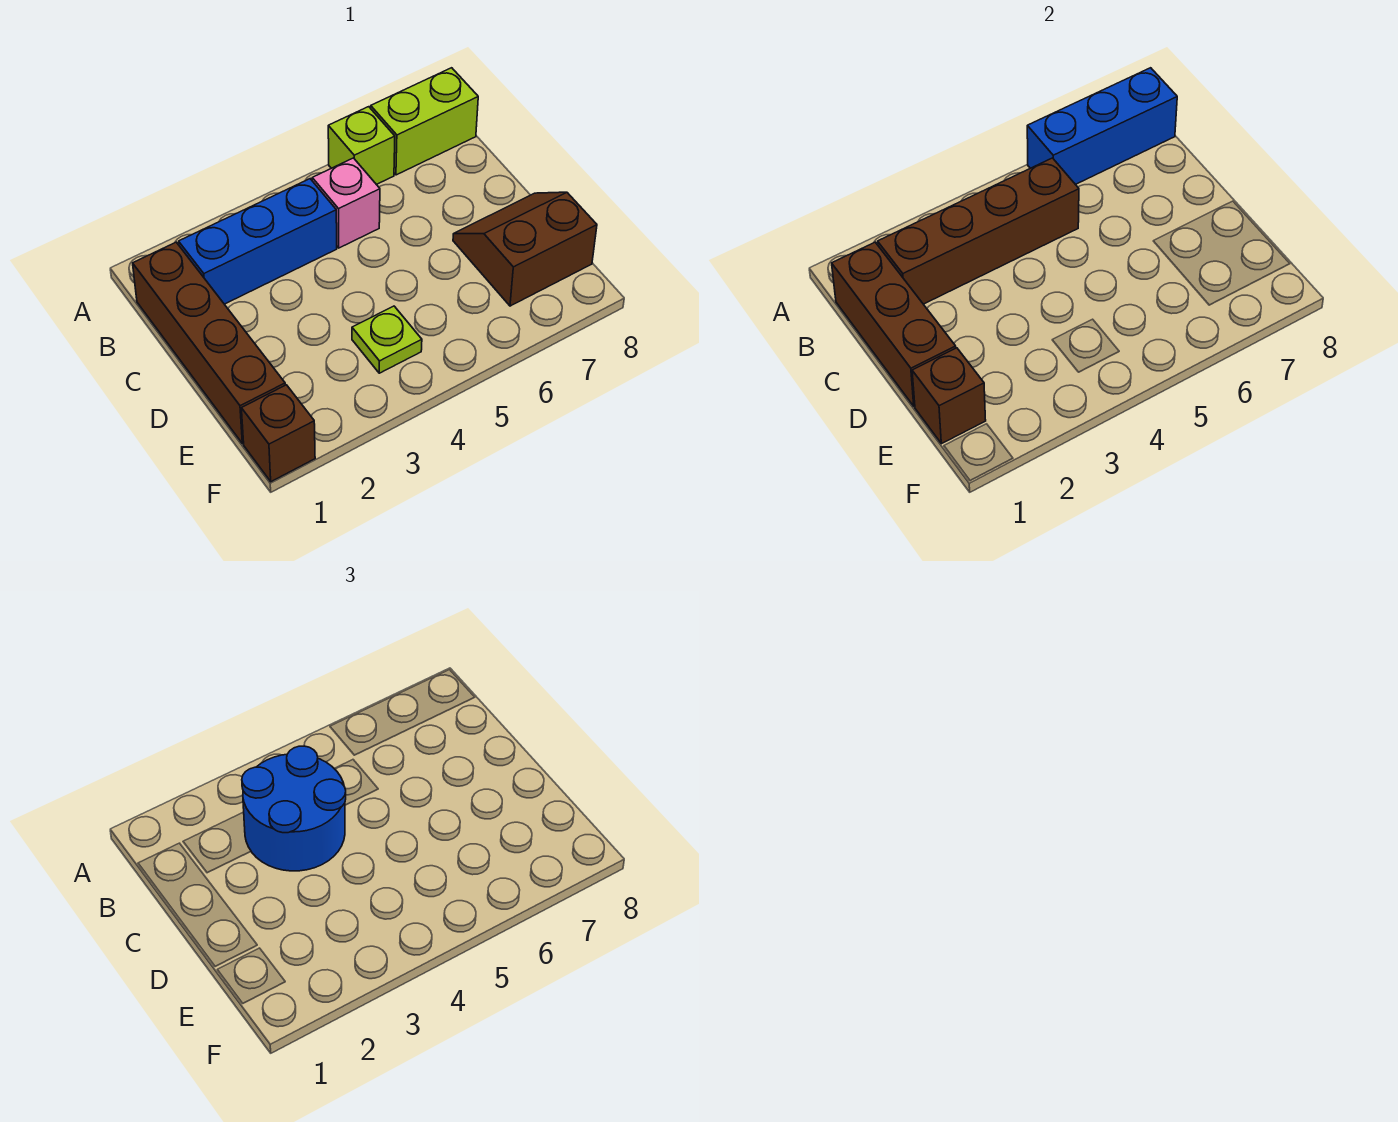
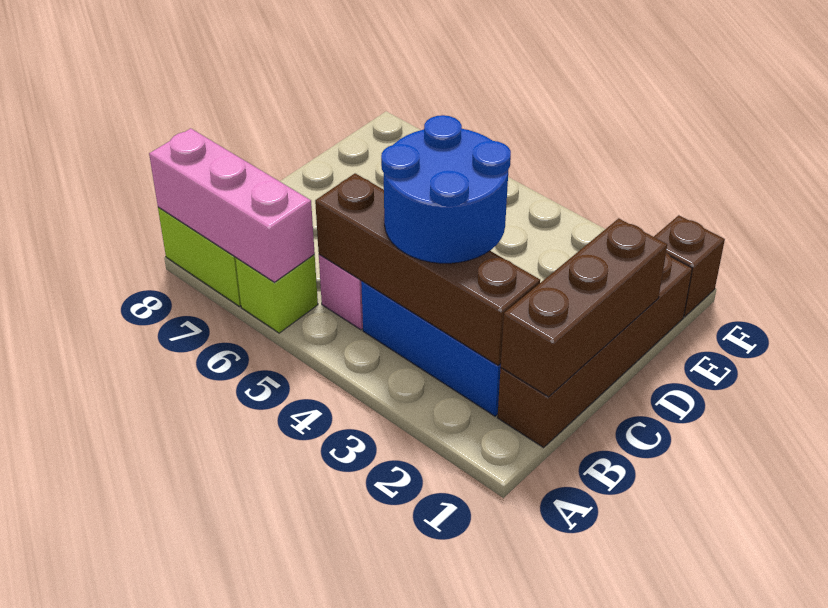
blue 1x3 brick [1027,68,1177,185] -> pink 1x3 brick [149,128,315,282]
brown 2x2 slope [453,192,597,306] -> none
brown 1x1 brick [912,348,986,444] -> none
lime 1x1 plate [352,306,422,373] -> none

